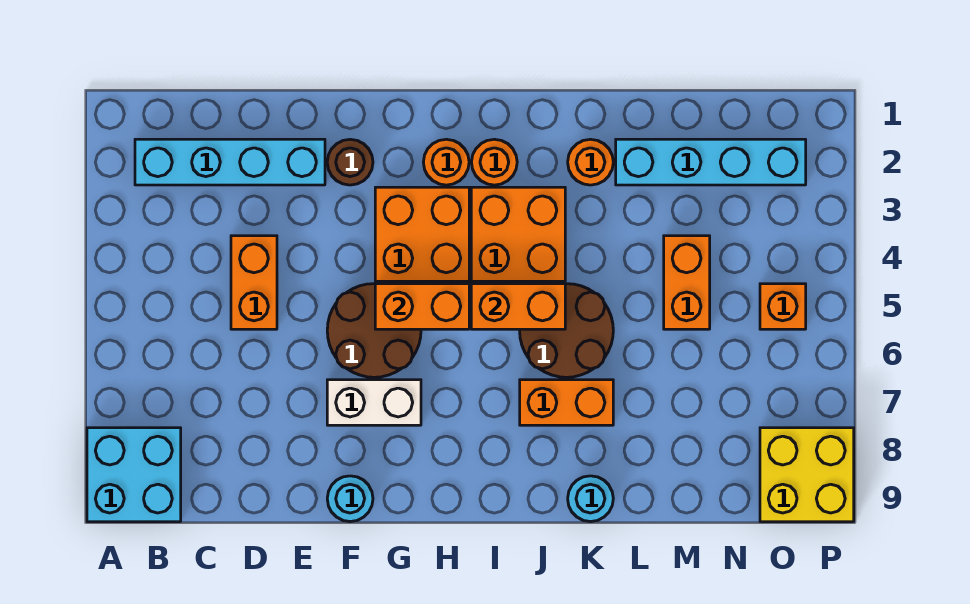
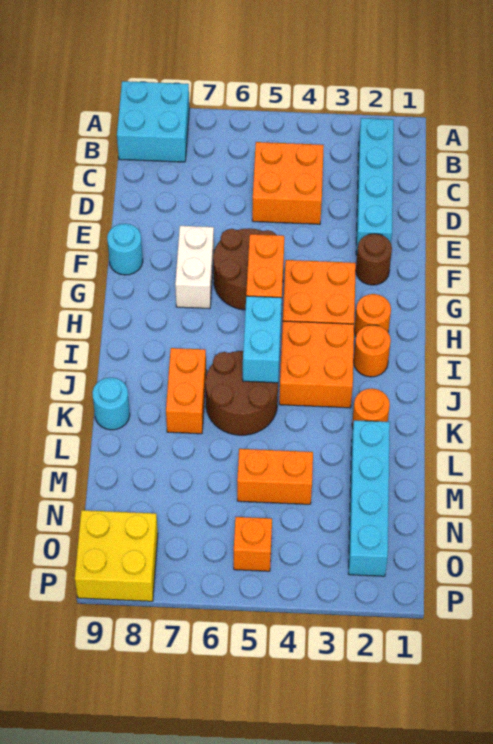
orange 1x2 brick [231,236,277,329] -> orange 2x2 brick [252,142,324,224]
orange 1x2 brick [471,284,565,329] -> cyan 1x2 brick [243,296,282,383]

